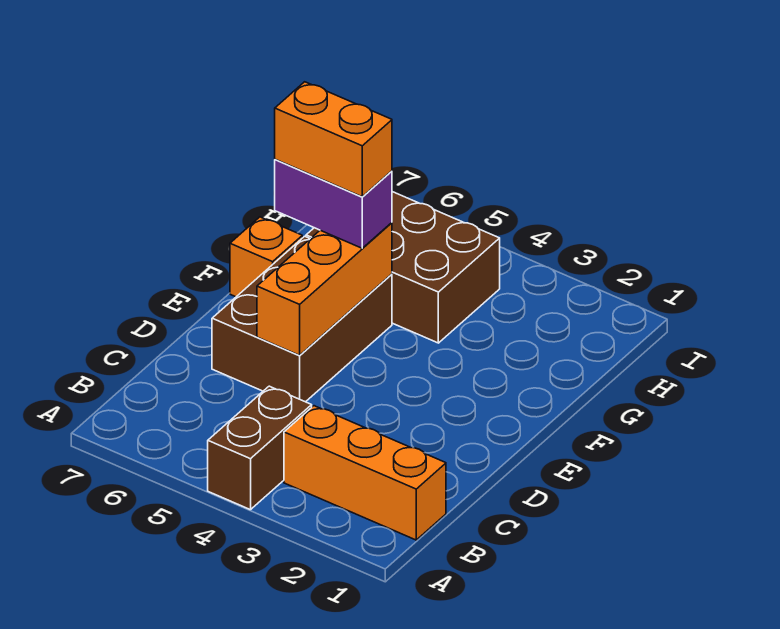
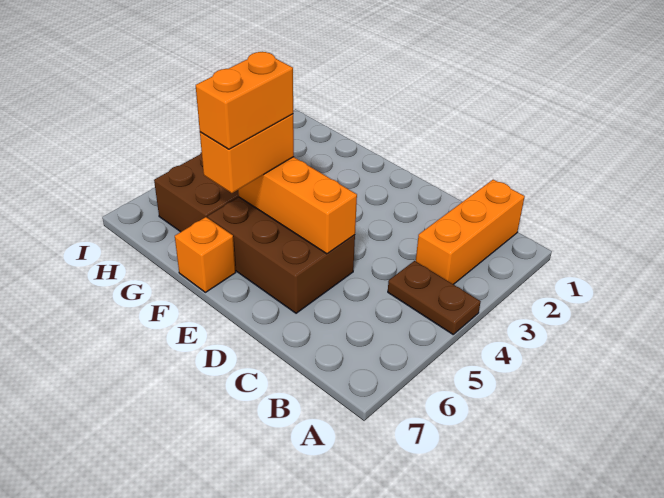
brown 1x2 brick [208,386,312,510] -> brown 1x2 plate [388,261,481,334]
purple 1x2 brick [275,159,392,248] -> orange 1x2 brick [200,114,294,193]

